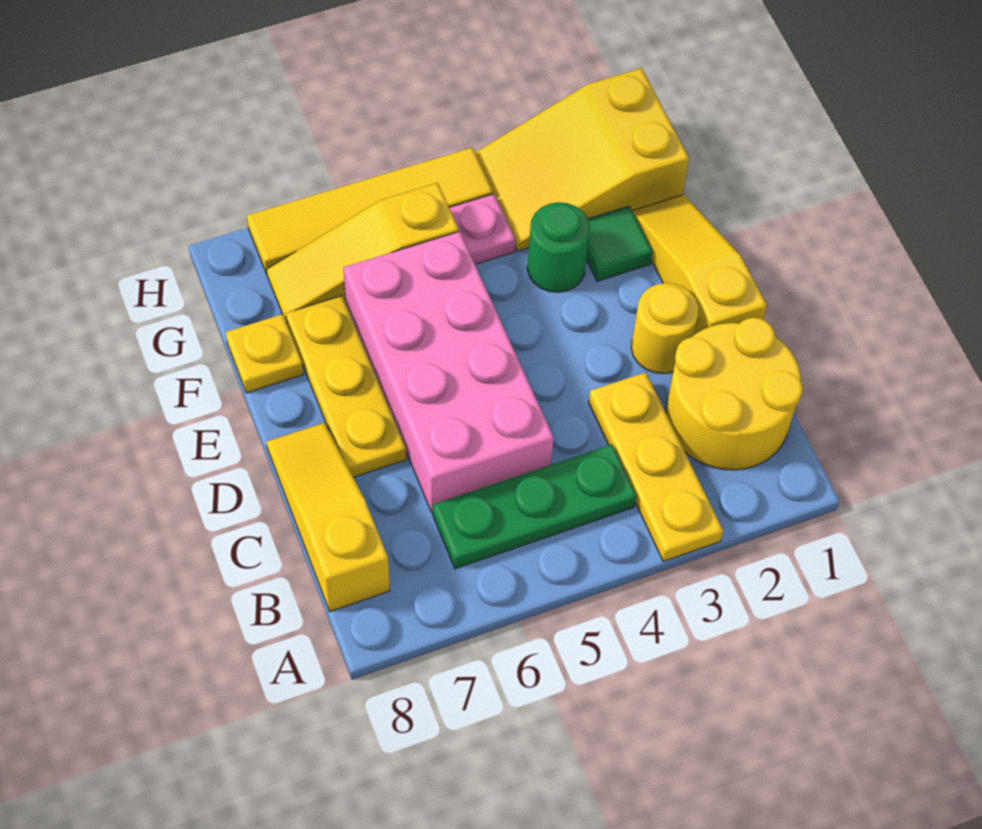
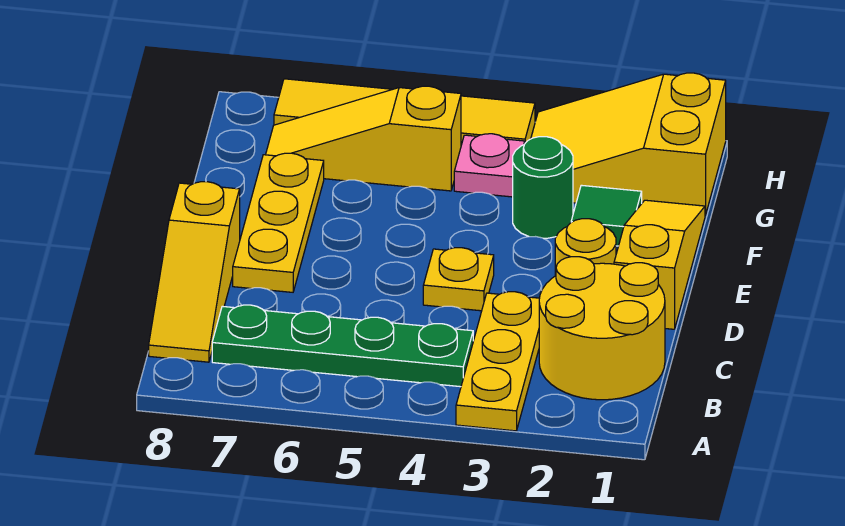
green 1x3 plate [433,445,636,569] -> green 1x4 plate [212,305,473,387]
yellow 1x3 slope [266,423,390,611] -> yellow 1x3 slope turned to [149,182,240,362]
pink 2x4 brick [343,231,554,513] -> none
yellow 1x1 plate [226,314,303,393] -> yellow 1x1 plate moved to [423,248,494,311]

